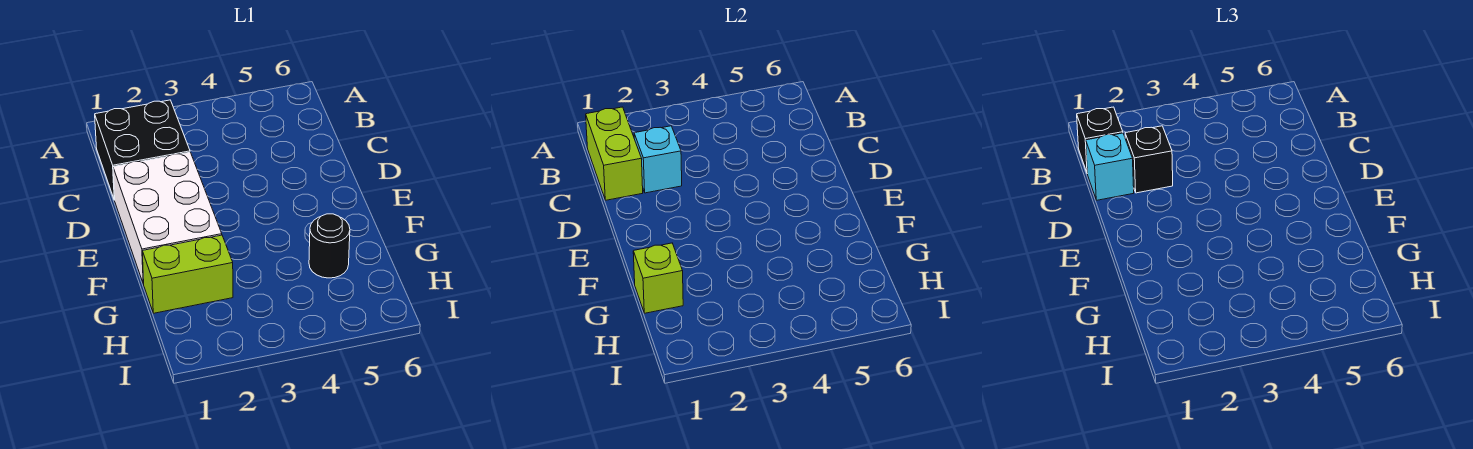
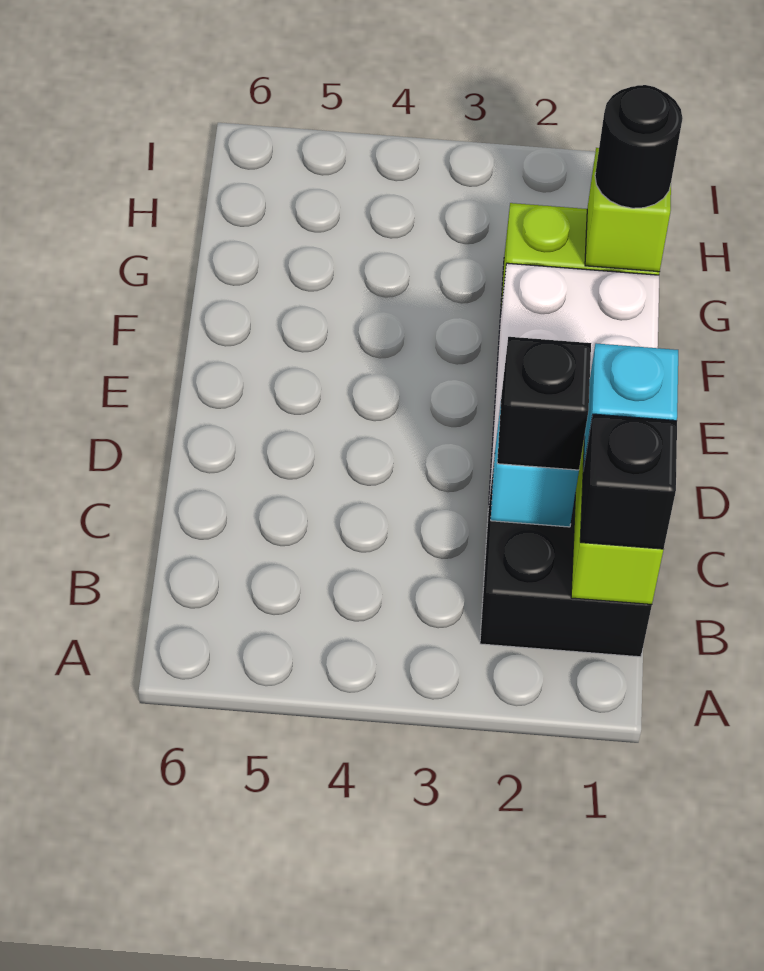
black 1x1 round brick [309,214,350,278] -> black 1x1 round brick moved to [595,85,683,208]

